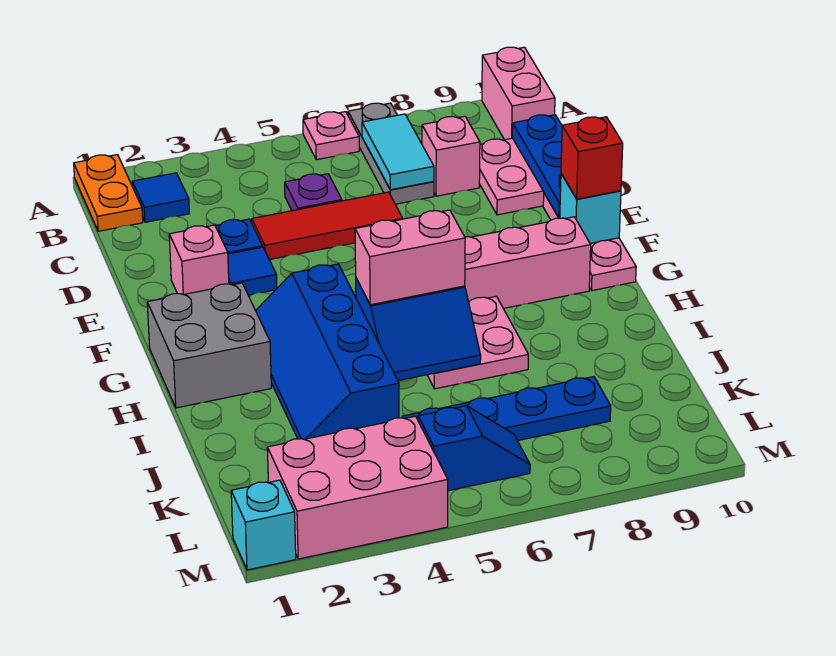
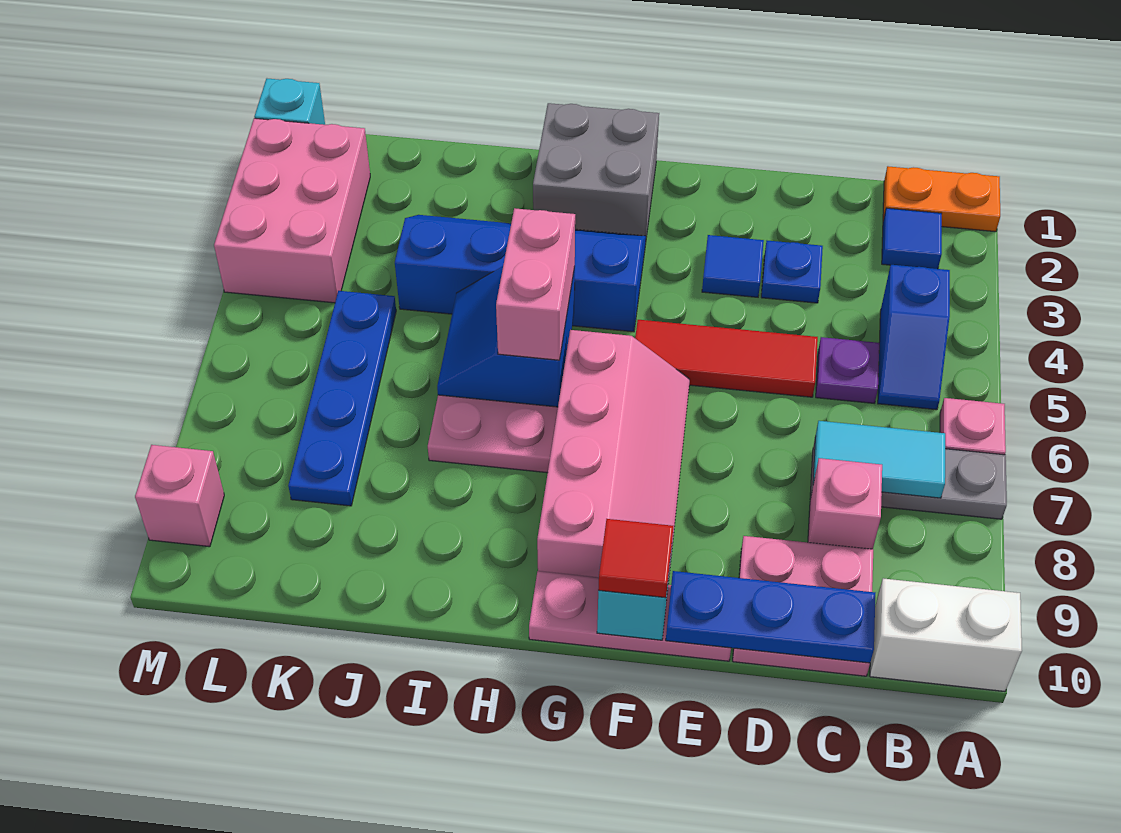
pink 1x2 brick [482,47,555,140] -> white 1x2 brick [870,578,1022,692]
red 1x3 tile [252,192,403,260] -> red 1x3 tile turned to [635,320,818,397]
pink 1x1 brick [169,225,229,295] -> pink 1x1 brick moved to [135,445,224,547]
red 1x1 brick [561,117,623,199] -> red 1x1 tile [598,519,673,598]
blue 1x2 slope [418,406,530,491] -> blue 1x2 slope moved to [878,265,950,410]

